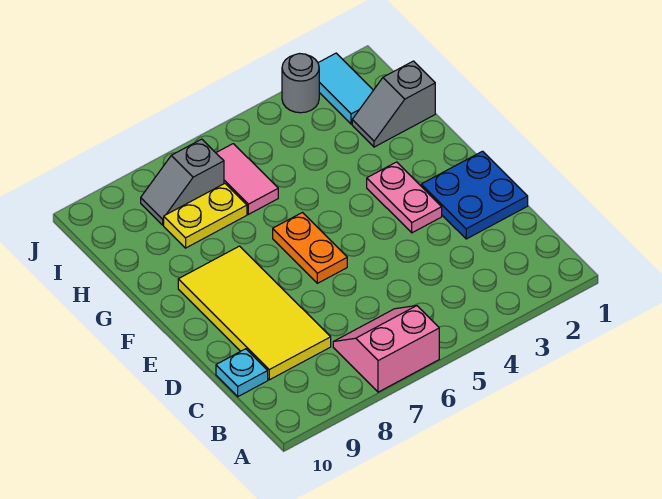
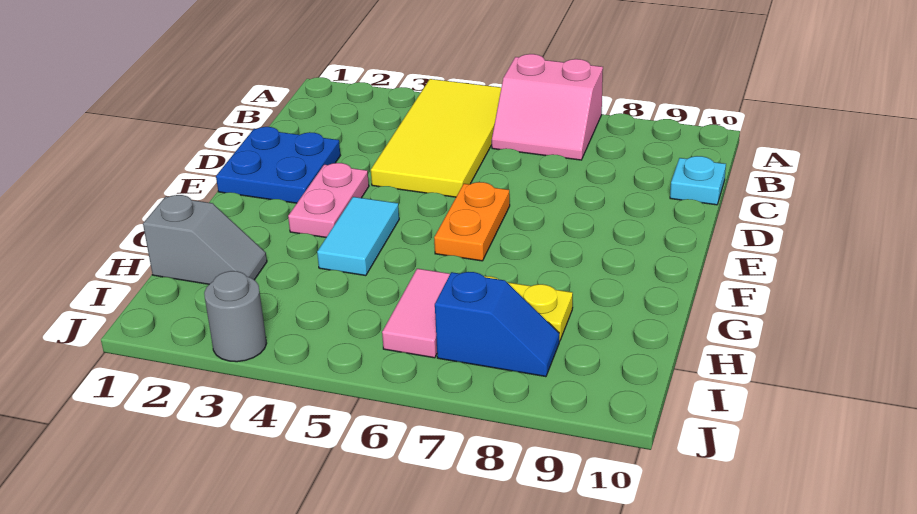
yellow 2x4 tile [178,246,331,380] -> yellow 2x4 tile moved to [371,79,501,197]
cyan 1x2 tile [318,53,373,124] -> cyan 1x2 tile moved to [317,197,399,276]
grey 1x2 slope [141,139,224,225] -> blue 1x2 slope [435,272,559,377]

